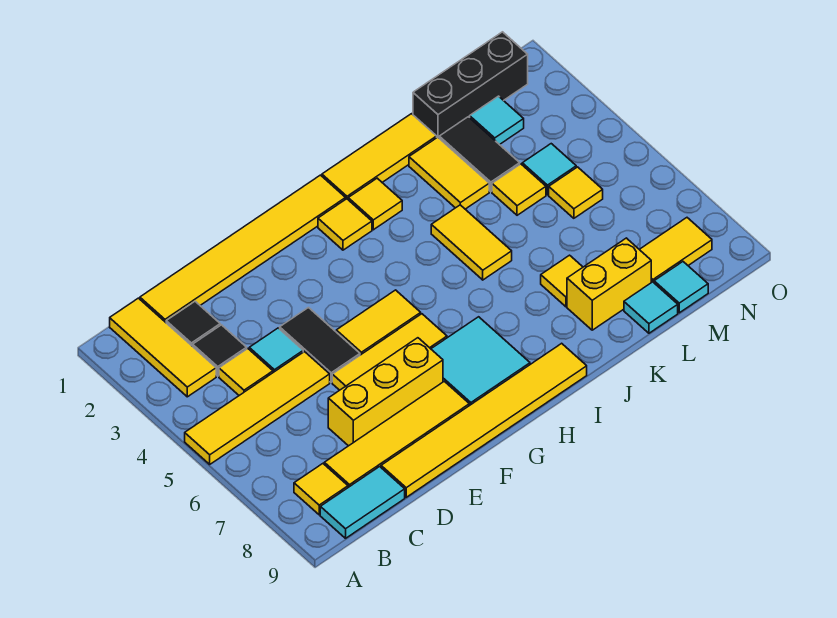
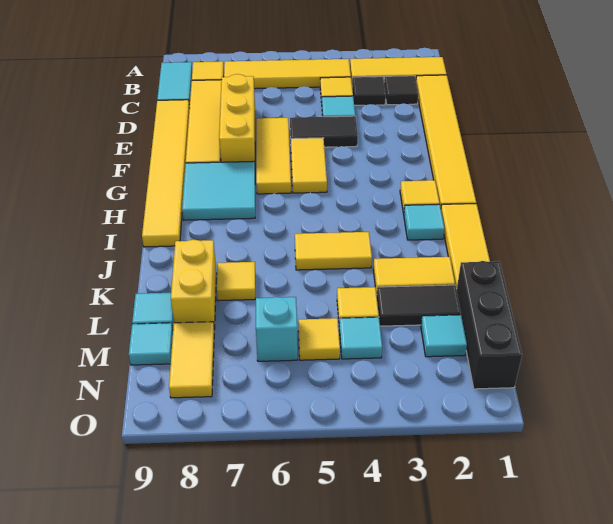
yellow 1x4 tile [185,352,330,464] -> yellow 1x4 tile turned to [224,59,351,89]
yellow 1x1 tile [348,178,402,230] -> cyan 1x1 tile [404,204,444,240]
none -> cyan 1x1 brick [256,297,298,361]

